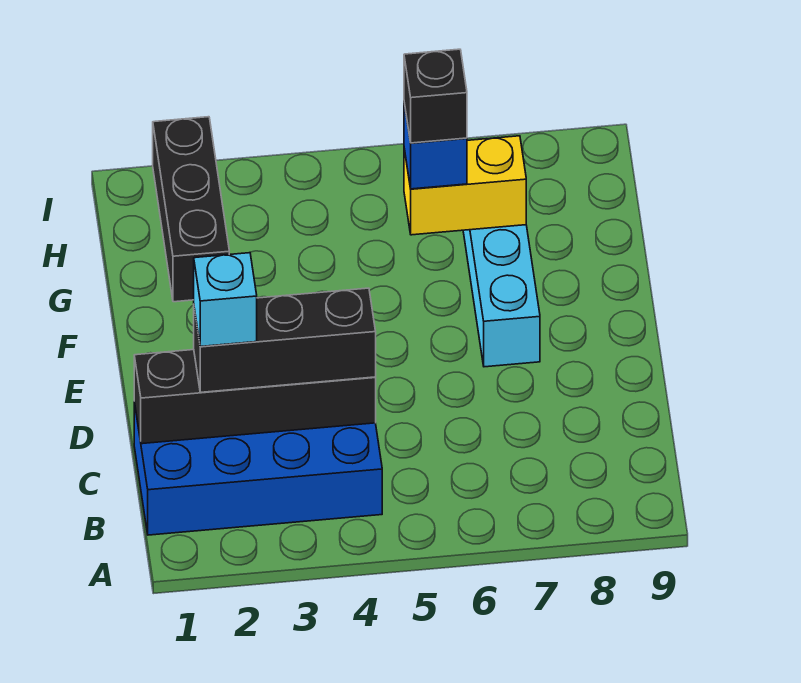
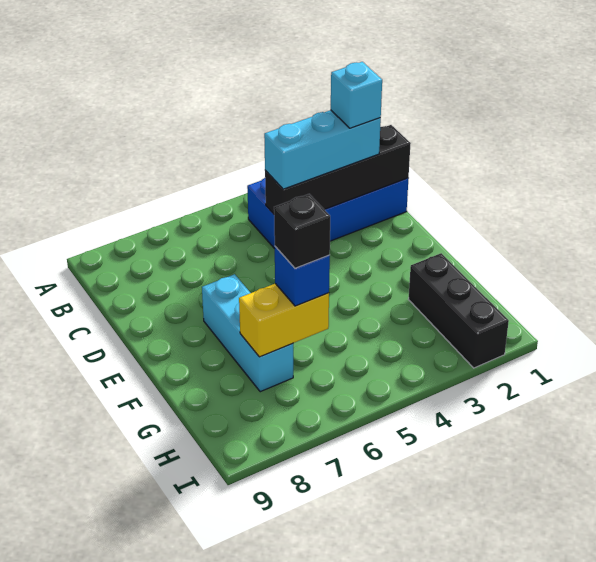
black 1x3 brick [194,288,376,392] -> cyan 1x3 brick [264,110,381,189]

